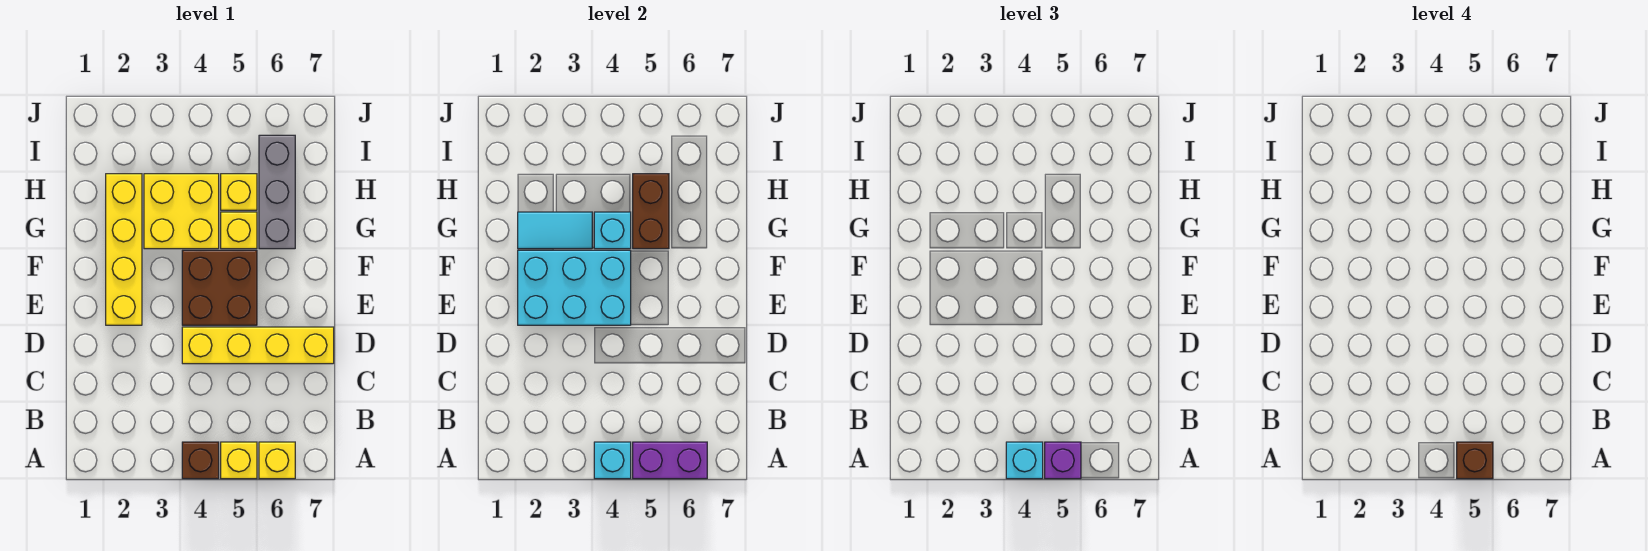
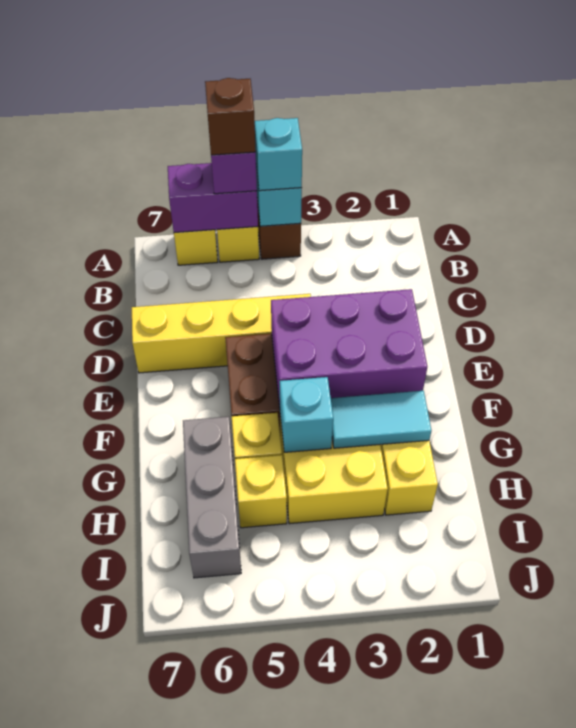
cyan 2x3 brick [518,250,631,325] -> purple 2x3 brick [271,289,427,407]
brown 1x2 brick [633,174,669,249] -> none

